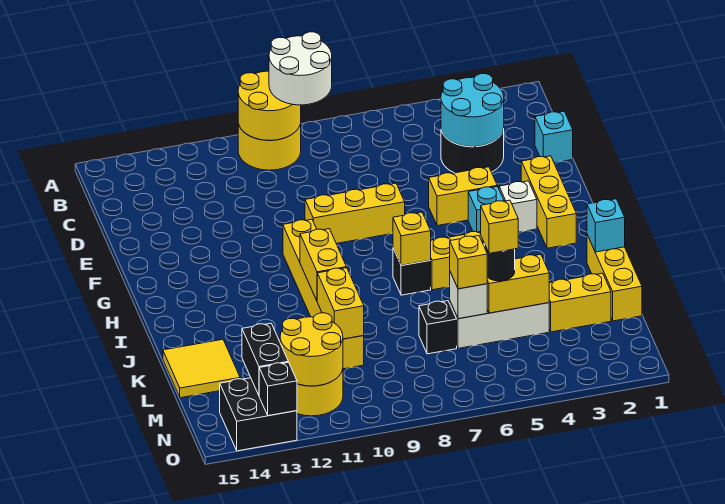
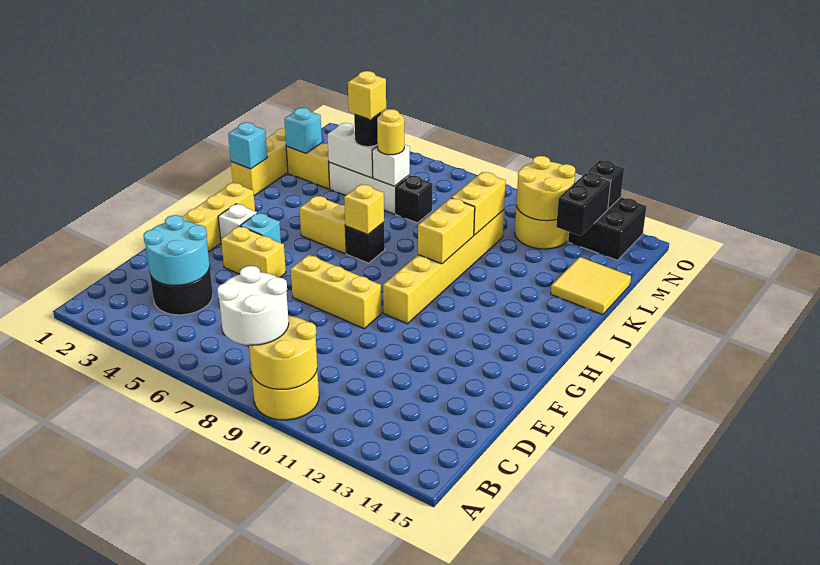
cyan 1x1 brick [535,111,573,163] -> cyan 1x1 brick moved to [284,108,322,153]
yellow 1x2 brick [487,254,549,313] -> white 1x2 brick [328,123,378,178]
yellow 1x1 brick [450,236,487,289] -> yellow 1x1 round brick [377,109,404,155]

